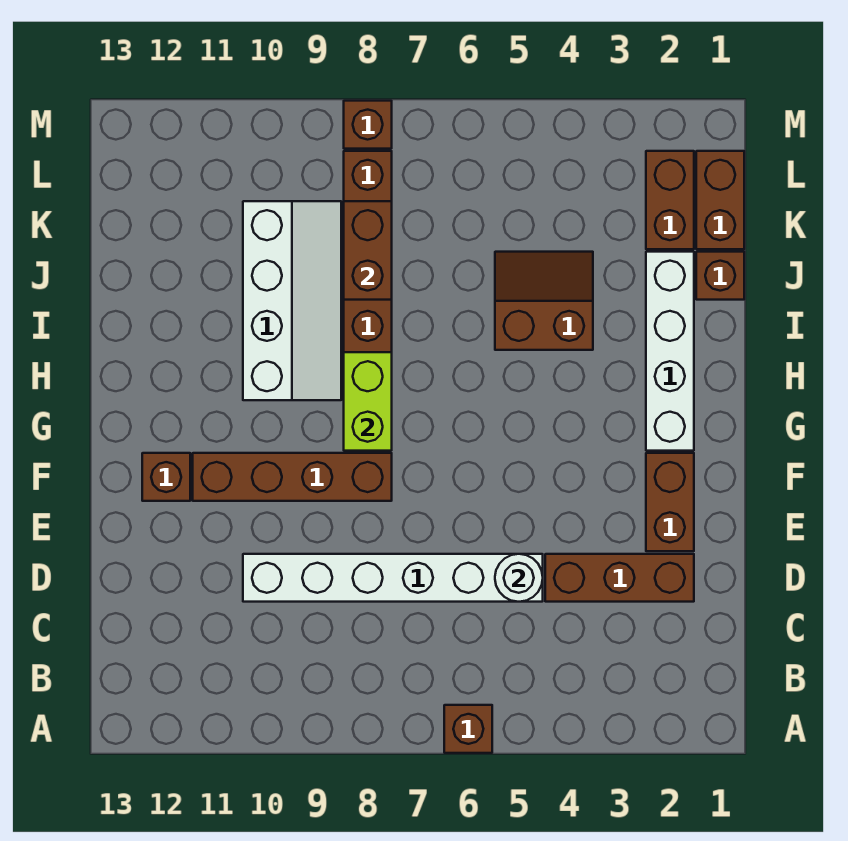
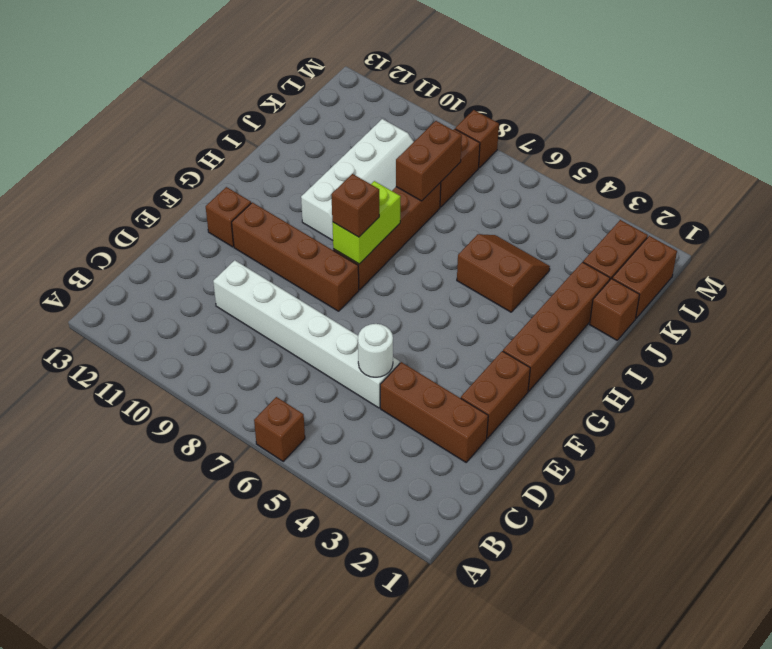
white 1x4 brick [646,252,694,451] -> brown 1x4 brick [503,262,610,391]
none -> brown 1x1 brick [331,174,379,237]

